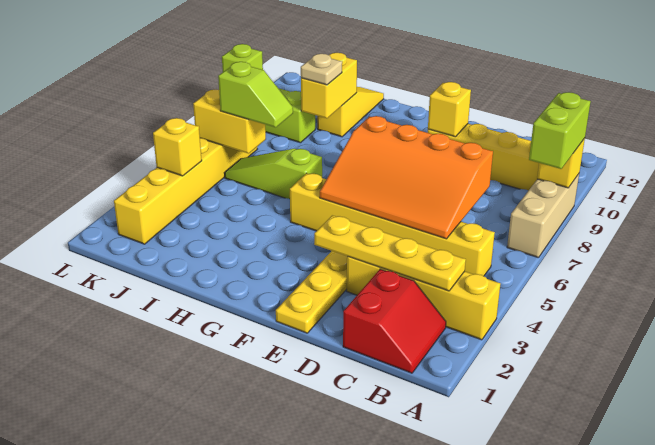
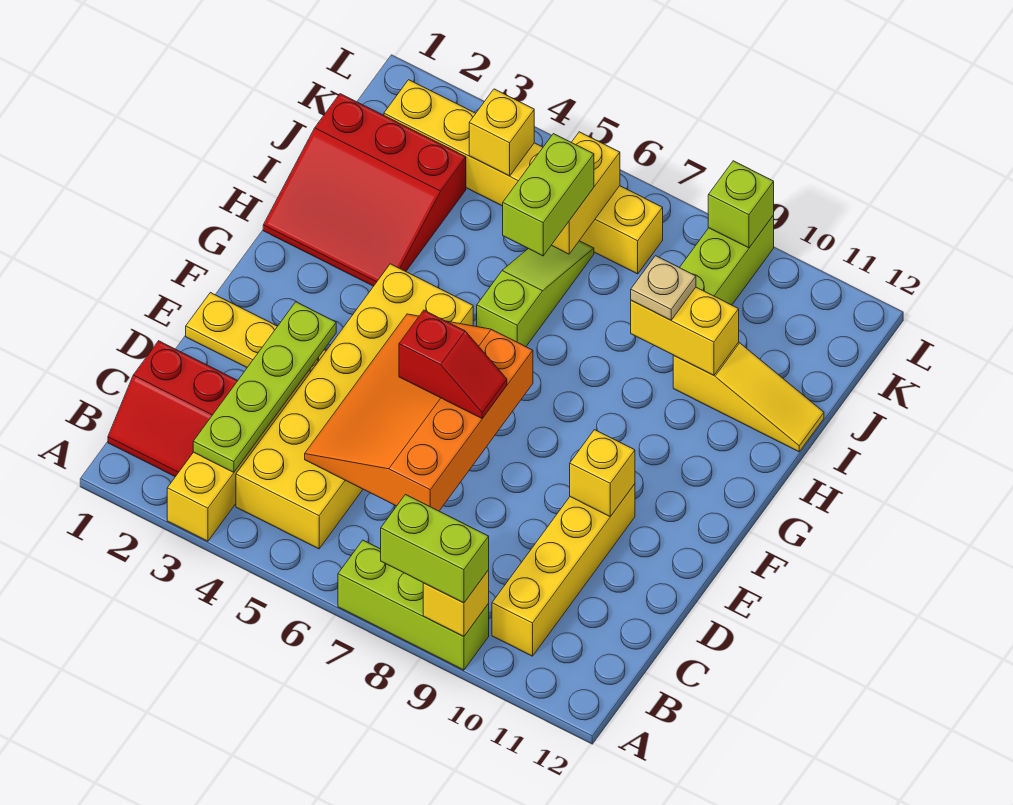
tan 1x3 brick [507,174,579,258] -> lime 1x3 brick [338,540,489,670]
yellow 1x4 plate [314,215,466,291] -> lime 1x4 plate [193,302,336,472]
yellow 1x6 brick [290,173,495,276] -> yellow 2x6 brick [236,264,473,549]
none -> red 1x2 slope [399,310,507,418]
none -> red 3x3 slope [263,94,466,286]
lime 1x2 slope [218,62,293,127] -> lime 1x2 brick [503,134,594,256]

